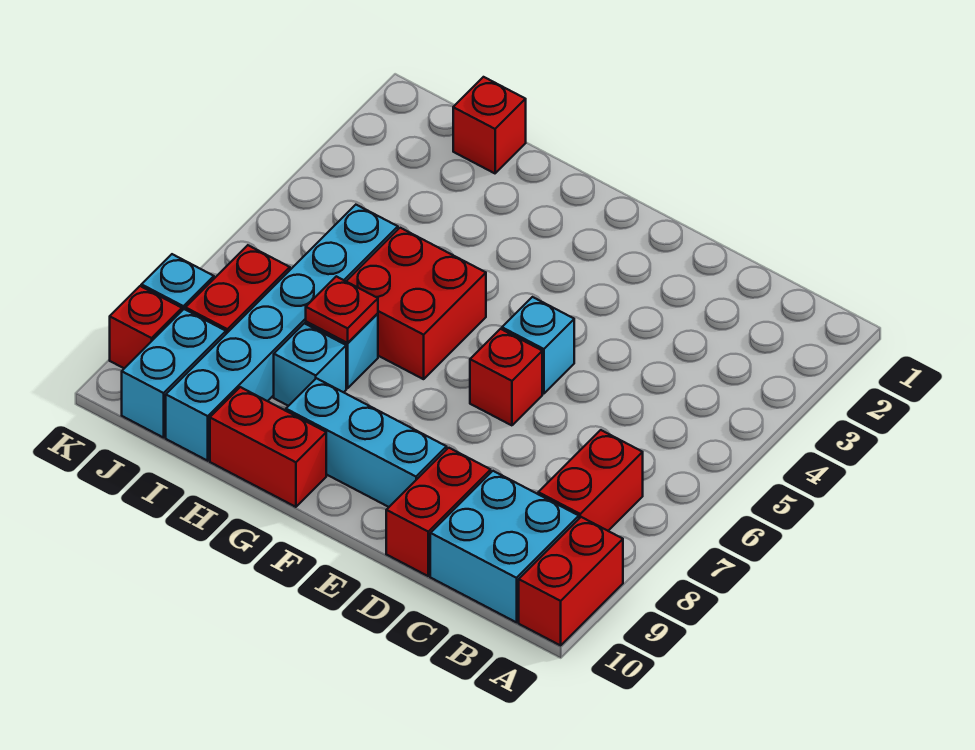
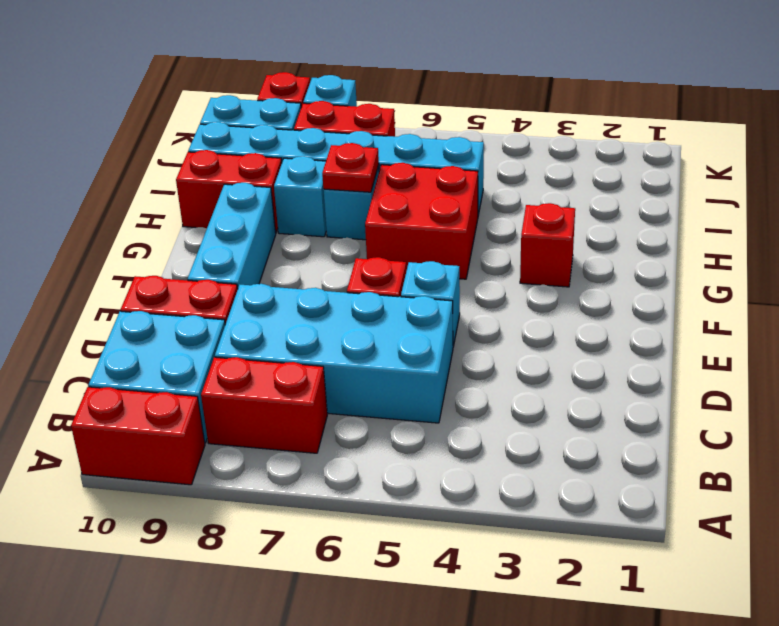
none -> cyan 2x4 brick [215,284,453,423]
red 1x2 brick [210,387,326,507] -> red 1x2 brick turned to [176,150,282,233]
red 1x1 brick [453,77,526,173] -> red 1x1 brick moved to [520,203,575,287]

